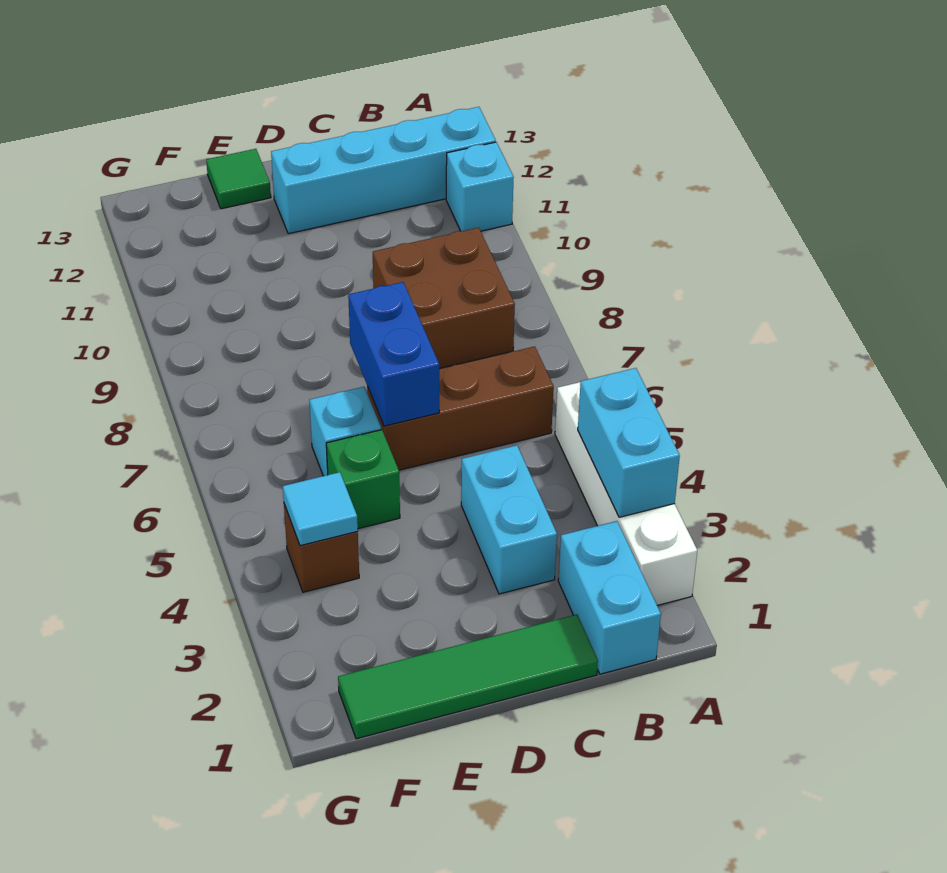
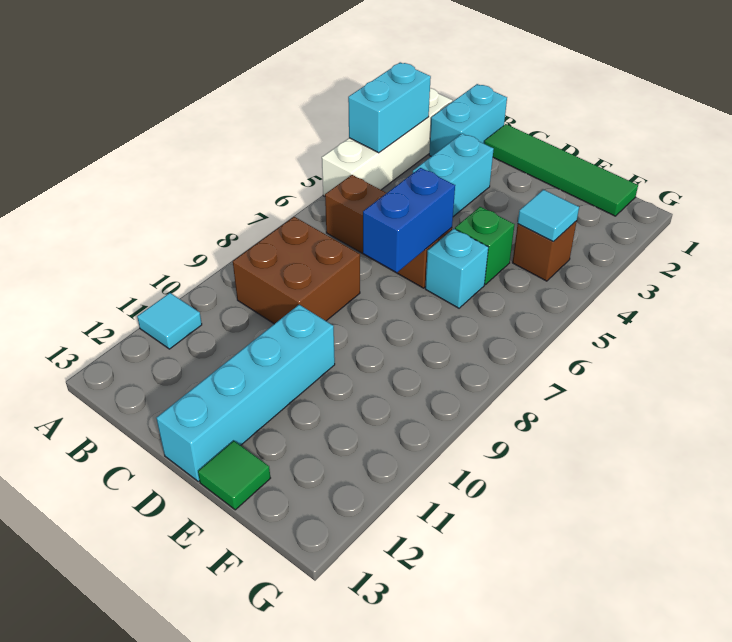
cyan 1x1 brick [446,142,514,231] -> cyan 1x1 tile [137,293,202,349]
cyan 1x4 brick [271,107,496,234] -> cyan 1x4 brick turned to [156,305,335,481]

